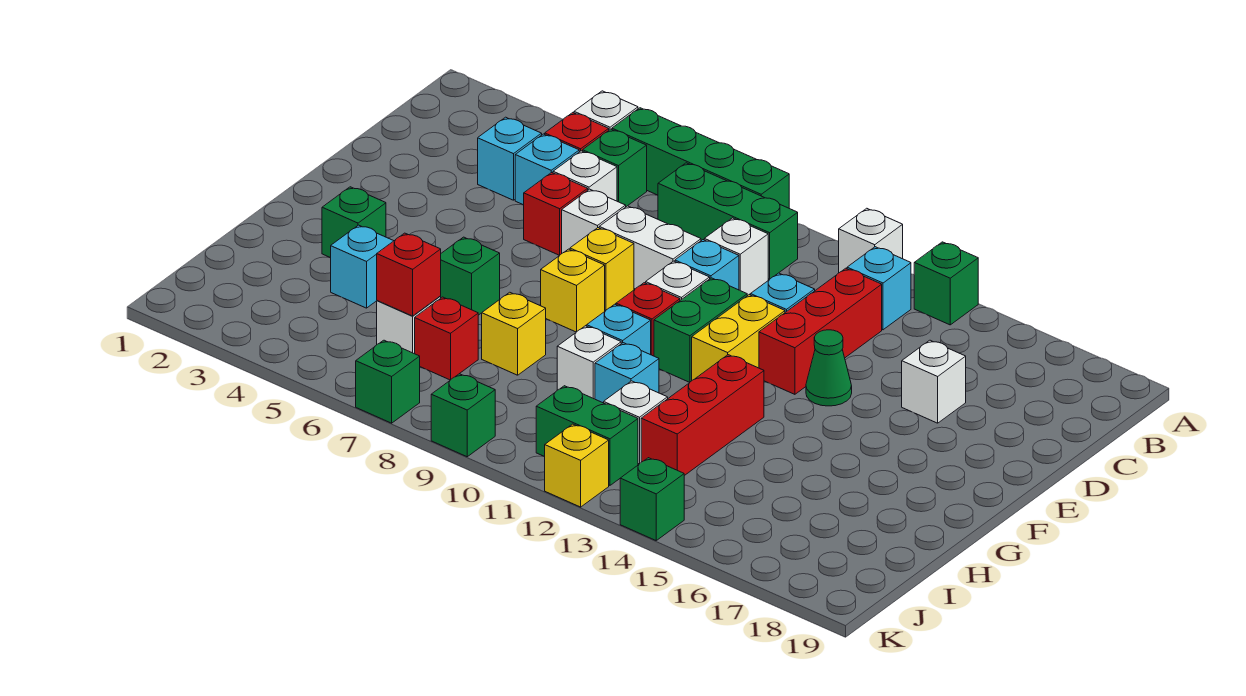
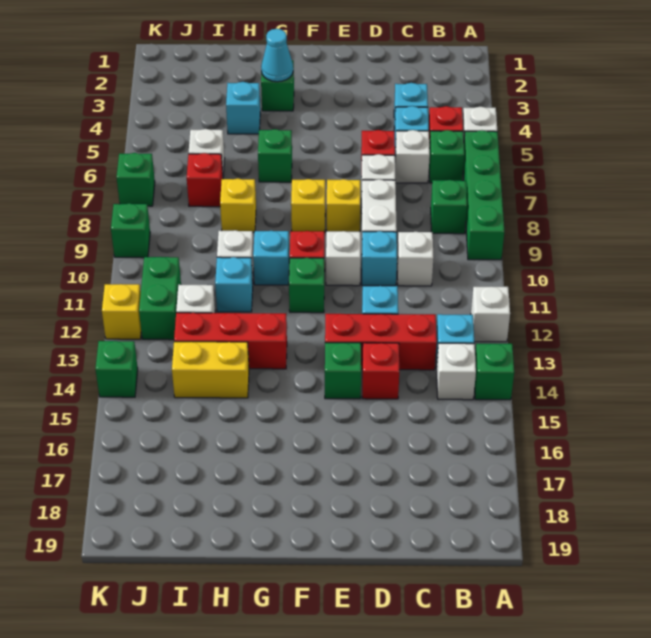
green 1x3 brick [658,163,798,279] -> green 1x1 brick [431,180,467,234]
white 1x1 brick [902,340,966,423] -> white 1x1 brick moved to [436,343,476,400]
green 1x2 brick [654,278,747,382] -> green 1x1 brick [289,258,324,313]
yellow 1x2 brick [692,295,785,380] -> yellow 1x2 brick moved to [172,342,249,398]
green 1x1 cone [806,330,852,406] -> green 1x1 brick [325,343,361,399]
none -> cyan 1x1 cone [261,29,293,82]
red 1x1 brick [377,233,441,316] -> red 1x1 brick moved to [362,343,399,399]

